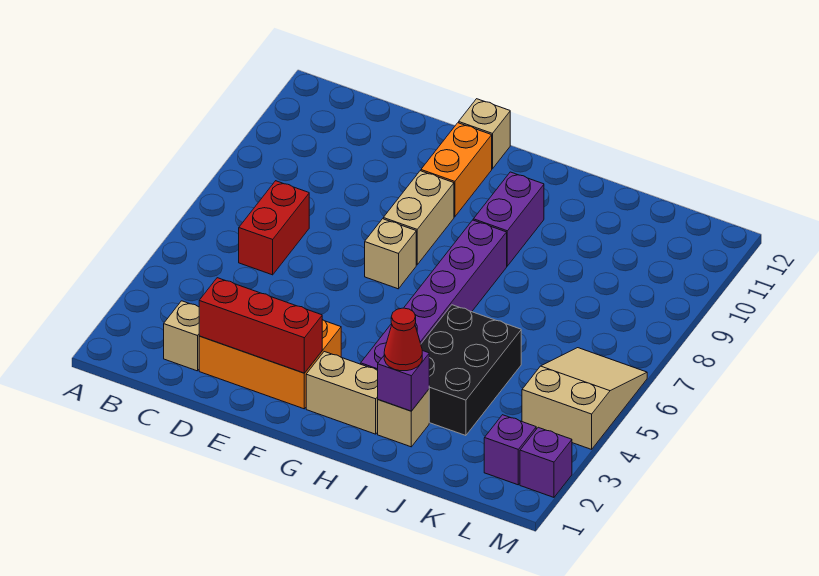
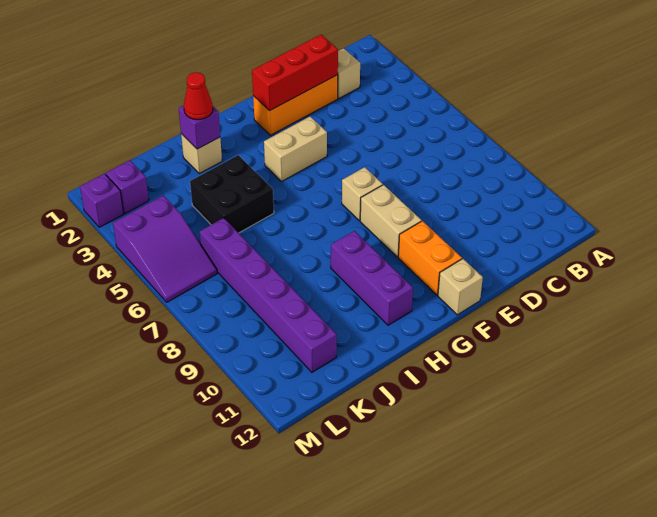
red 1x2 brick [239,181,309,275] -> none
orange 2x3 brick [199,320,341,409] -> orange 1x3 brick [253,75,338,135]
tan 1x2 brick [306,352,378,434] -> tan 1x2 brick moved to [264,116,327,182]
purple 1x6 brick [361,220,507,370] -> purple 1x6 brick moved to [200,218,337,372]
purple 1x2 brick [473,172,544,266] -> purple 1x3 brick [331,231,413,325]
black 2x3 brick [421,305,521,436] -> black 2x2 brick [190,155,274,233]
tan 2x3 slope [522,348,647,449] -> purple 2x3 slope [113,195,217,302]

